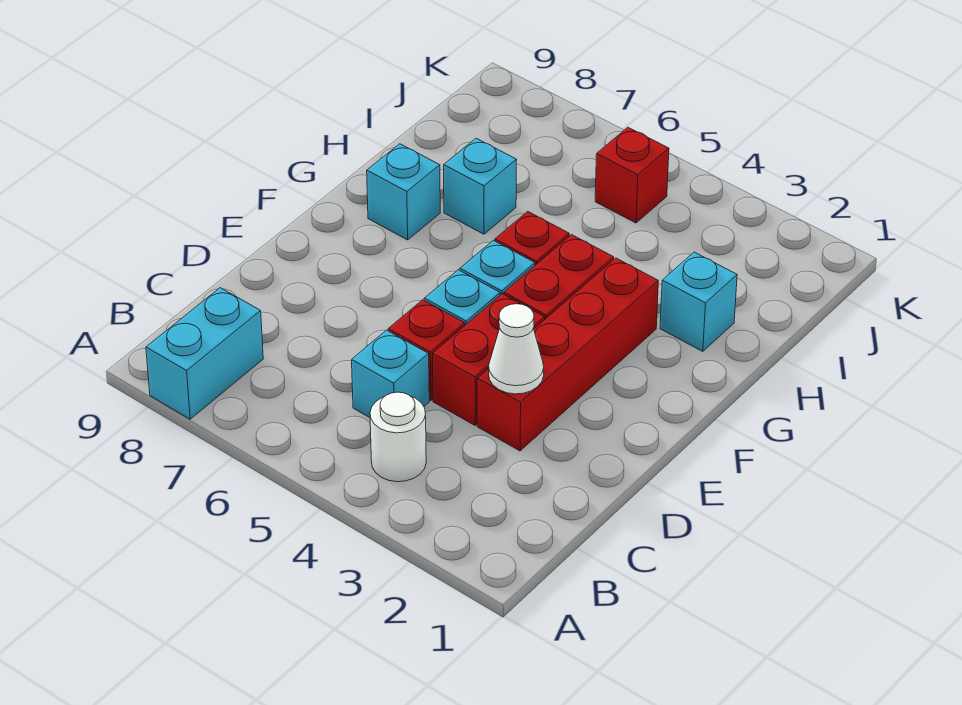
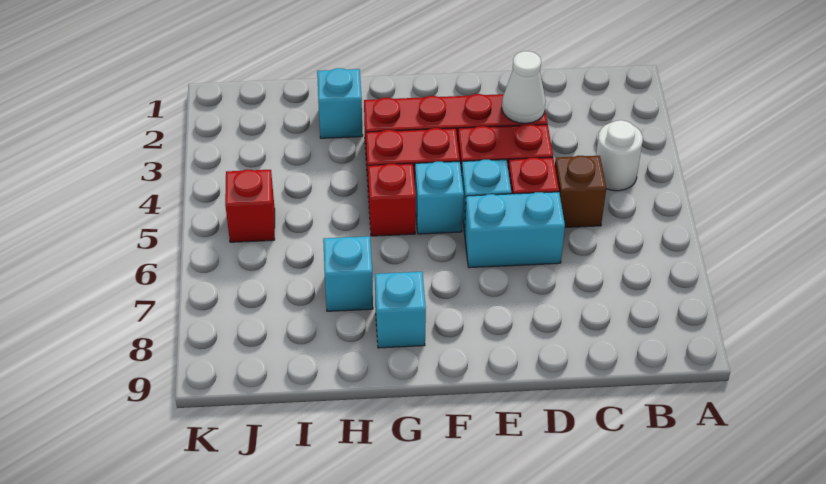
cyan 1x2 brick [146,288,263,419] -> cyan 1x2 brick moved to [464,192,565,268]
cyan 1x1 brick [352,330,429,418] -> brown 1x1 brick [555,156,606,227]

